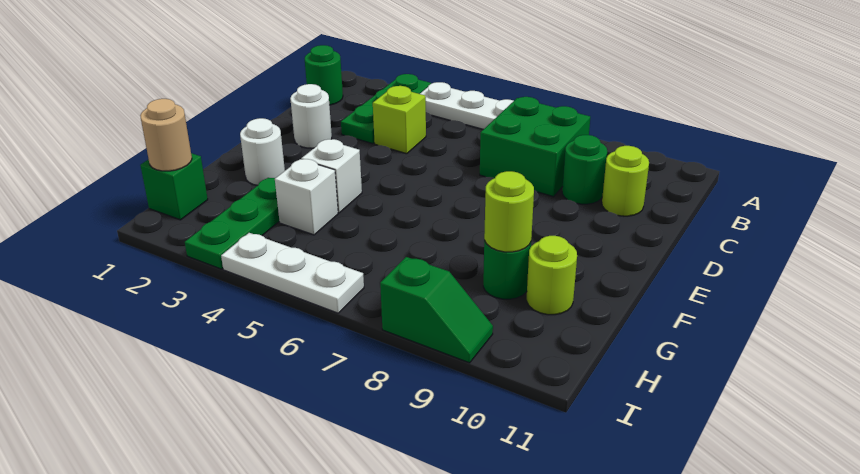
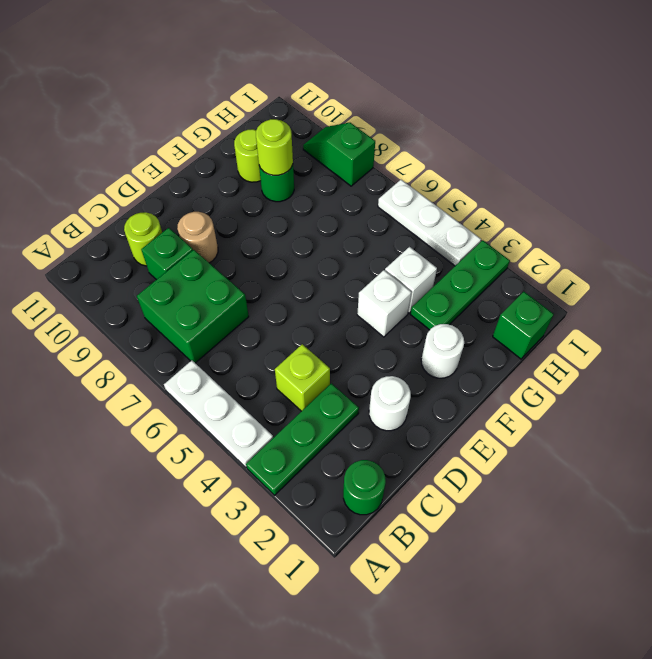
green 1x1 round brick [562,135,607,204] -> green 1x1 brick [141,228,193,280]
tan 1x1 round brick [140,99,192,171] -> tan 1x1 round brick moved to [177,212,218,263]

